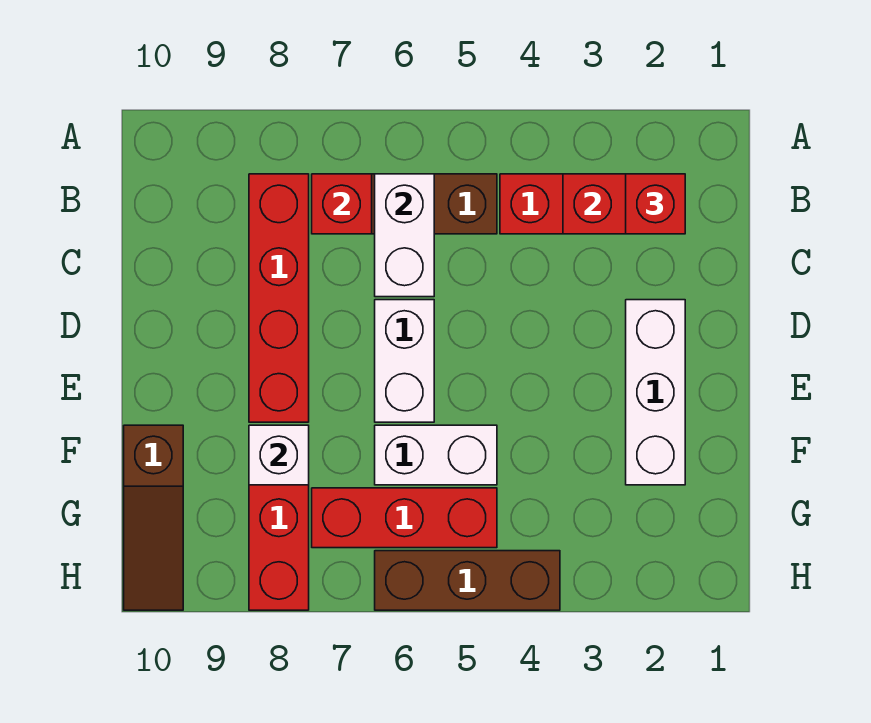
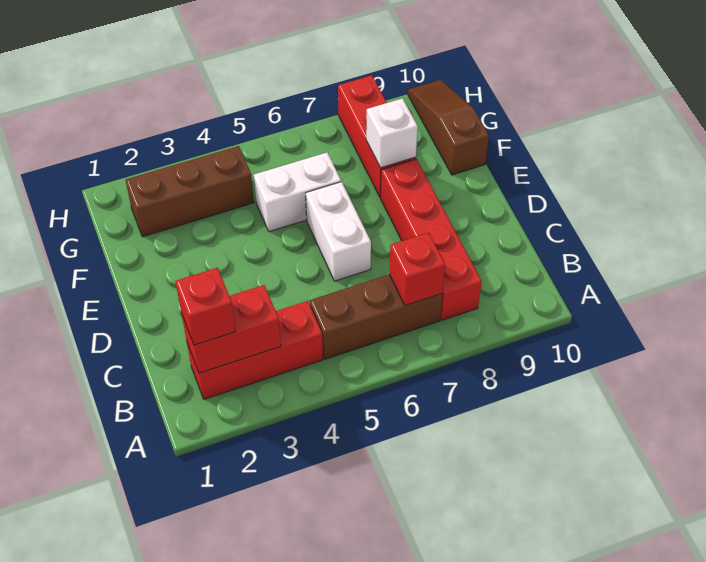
white 1x2 brick [375,174,434,297] -> none
white 1x3 brick [626,300,685,485] -> none
red 1x3 brick [312,488,497,548] -> none
brown 1x3 brick [375,551,560,610] -> brown 1x3 brick moved to [126,146,254,237]

